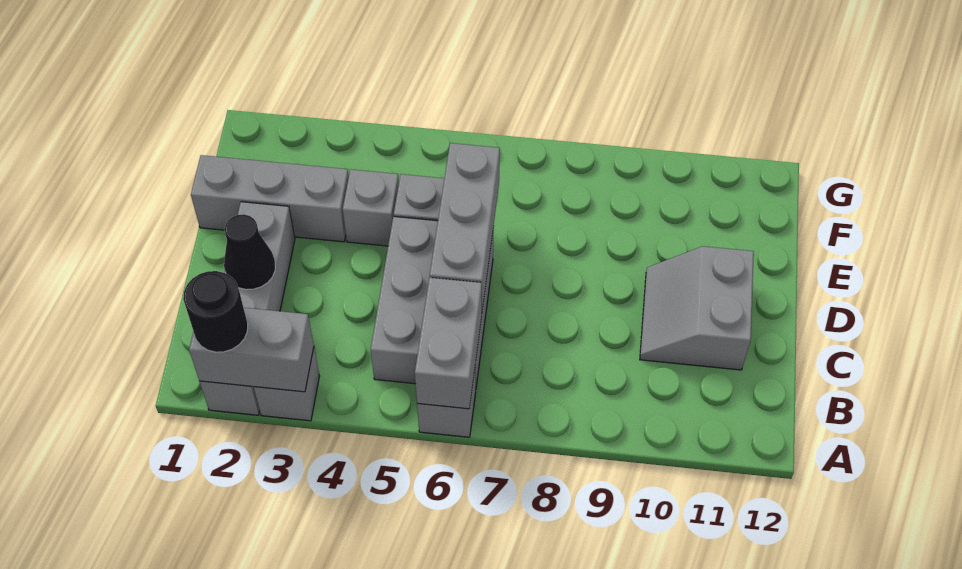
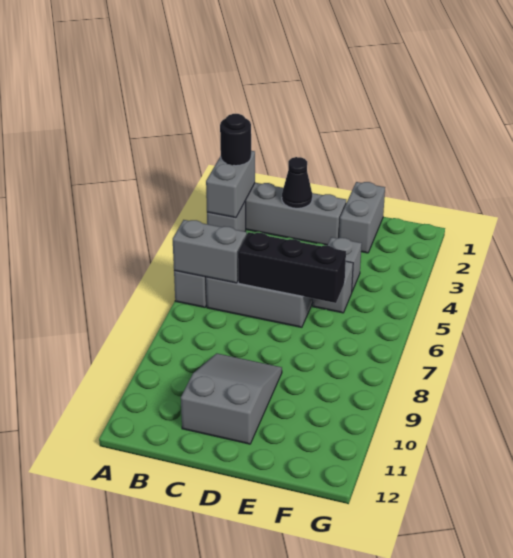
grey 1x3 brick [430,143,500,309] -> black 1x3 brick [238,232,346,303]
grey 2x2 slope [640,246,754,370] -> grey 2x3 slope [181,353,282,444]
grey 1x3 brick [191,155,349,242] -> grey 1x2 brick [339,182,385,253]

